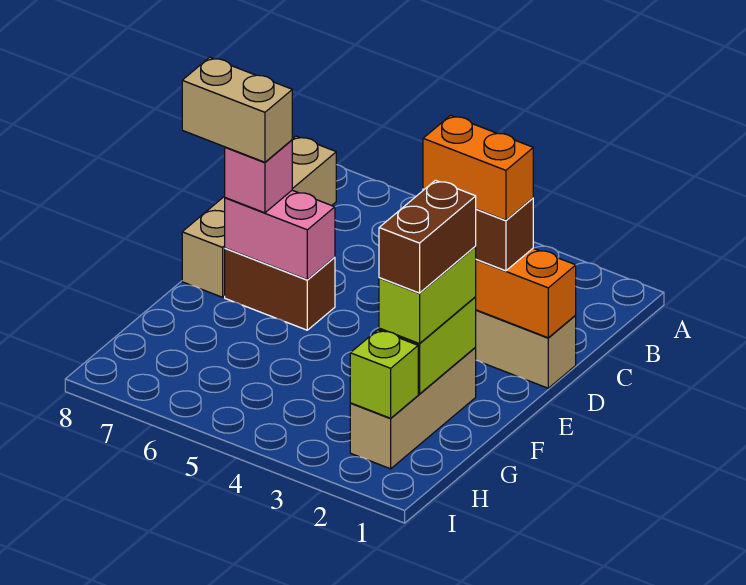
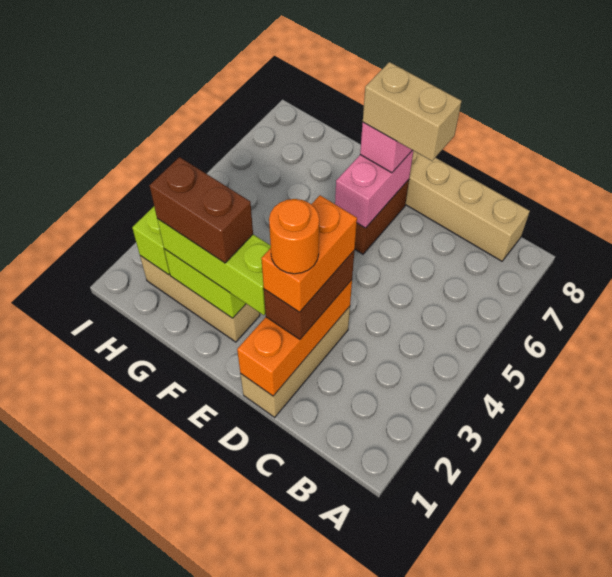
none -> orange 1x1 round brick [269,199,319,274]
tan 1x2 brick [182,57,292,162] -> tan 1x2 brick turned to [363,62,462,161]
lime 1x2 brick [379,247,476,344] -> lime 1x3 brick [157,219,271,315]

